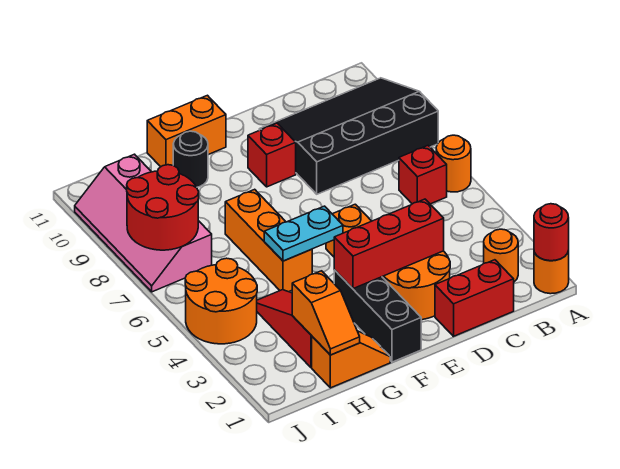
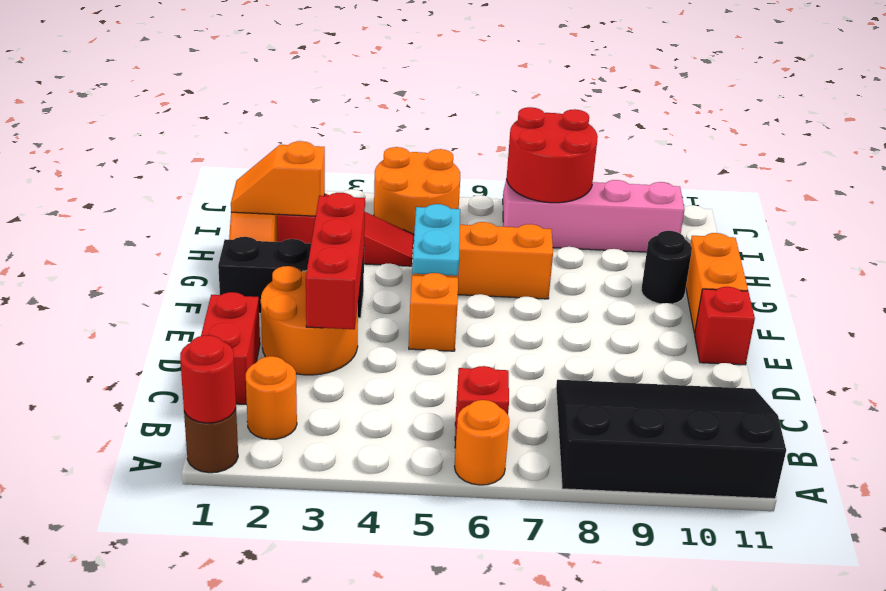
orange 1x1 round brick [534,251,569,294] -> brown 1x1 round brick [184,409,238,473]
black 3x4 slope [259,78,438,194] -> black 3x4 slope turned to [556,380,786,499]
red 1x1 brick [248,123,296,187] -> red 1x1 brick moved to [695,287,755,365]

